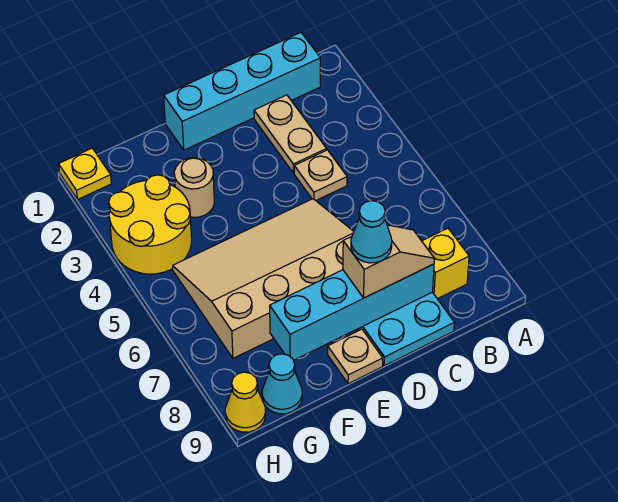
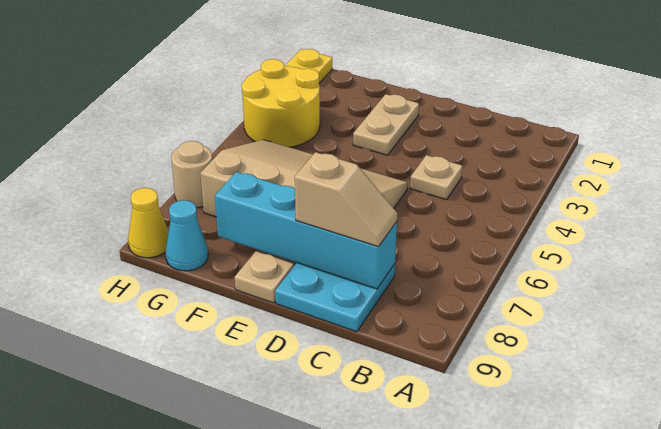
cyan 1x4 brick [164,33,320,150] -> none
yellow 1x1 brick [422,228,469,299] -> none
tan 1x2 plate [254,95,327,173] -> tan 1x2 plate moved to [353,94,419,155]
cyan 1x1 cone [351,201,392,263] -> none
tan 1x1 round brick [174,158,214,217] -> tan 1x1 round brick moved to [171,141,212,208]

